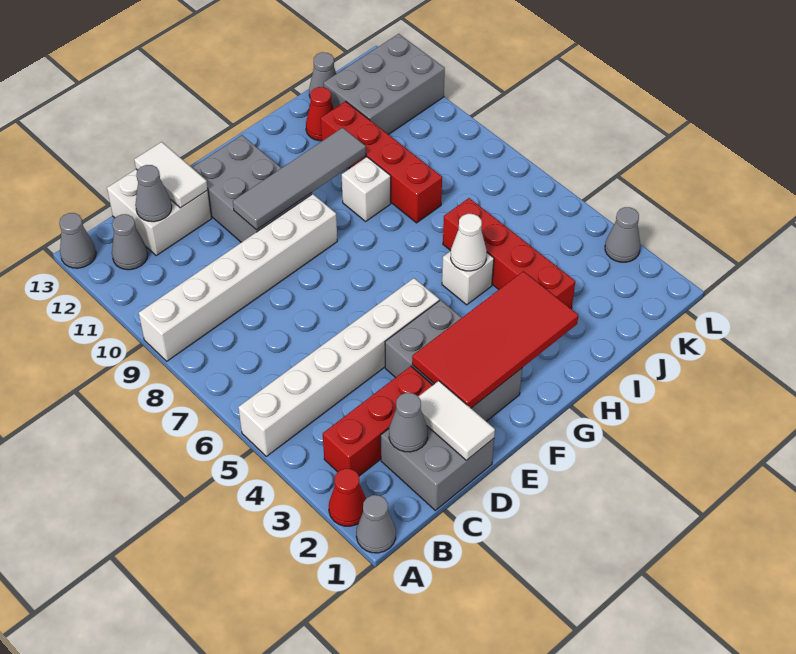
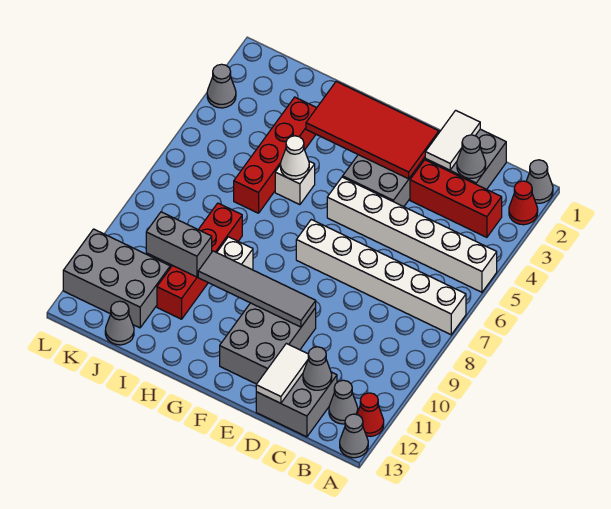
white 1x6 brick [139,194,337,361] -> white 1x6 brick moved to [296,220,466,335]
white 2x2 brick [107,169,212,256] -> grey 2x2 brick [256,372,337,437]
none -> grey 1x2 brick [146,212,212,277]
red 1x1 cone [306,87,334,141] -> red 1x1 cone moved to [357,393,384,436]

